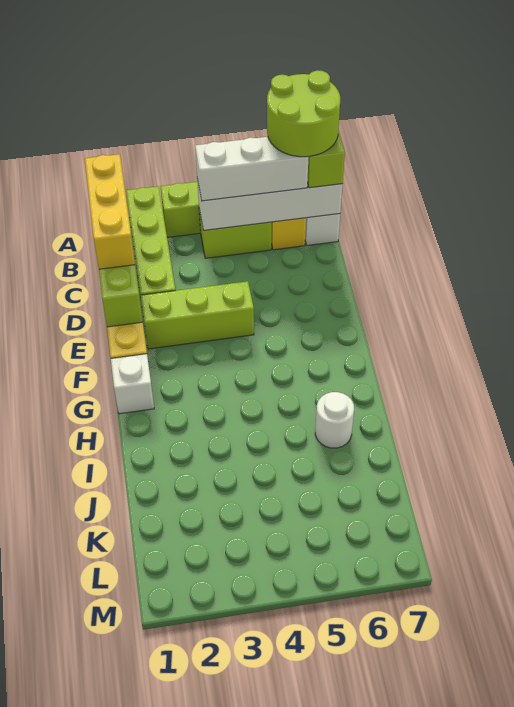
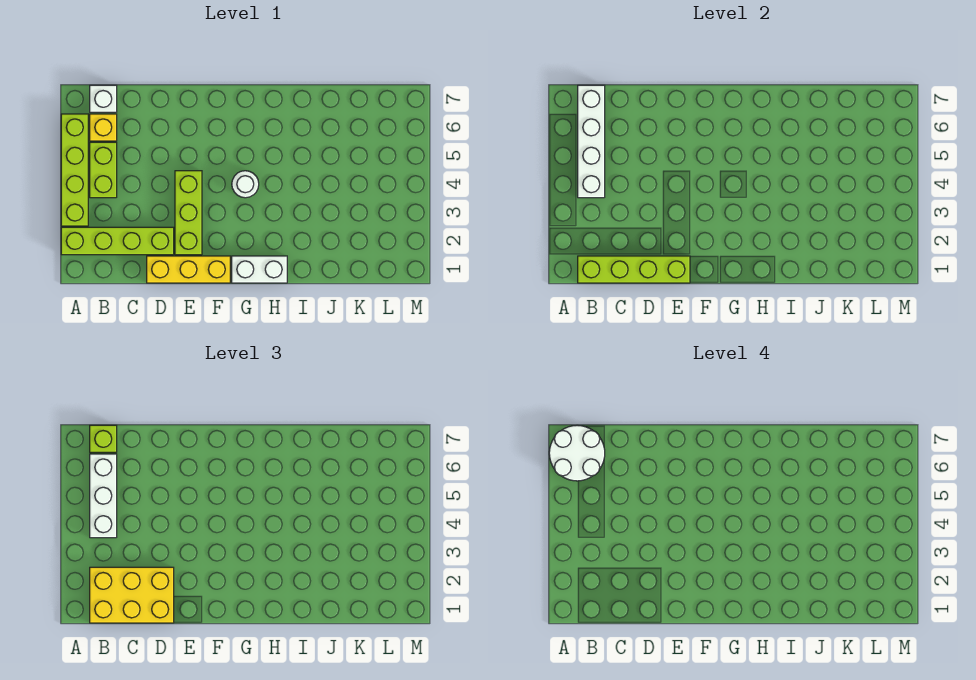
lime 2x2 round brick [267,70,340,157] -> white 2x2 round brick [549,425,605,481]
yellow 1x3 brick [85,154,135,269] -> yellow 2x3 brick [90,567,174,623]
white 1x1 brick [111,354,154,414] -> white 1x2 brick [232,256,287,283]
white 1x1 round brick [315,392,354,448] -> white 1x1 round brick moved to [232,171,259,198]

